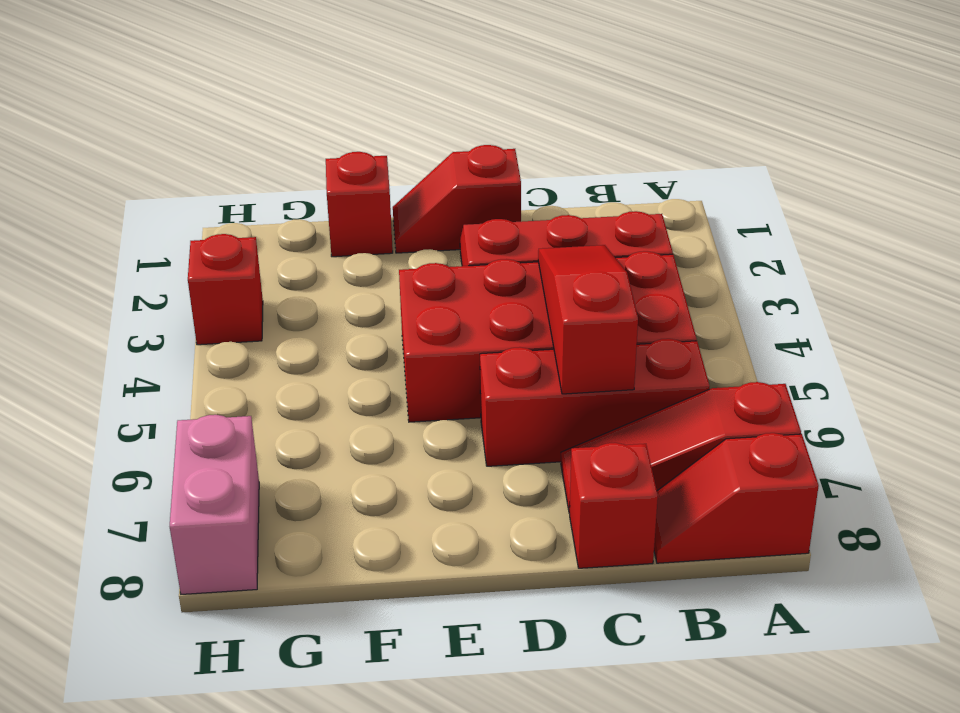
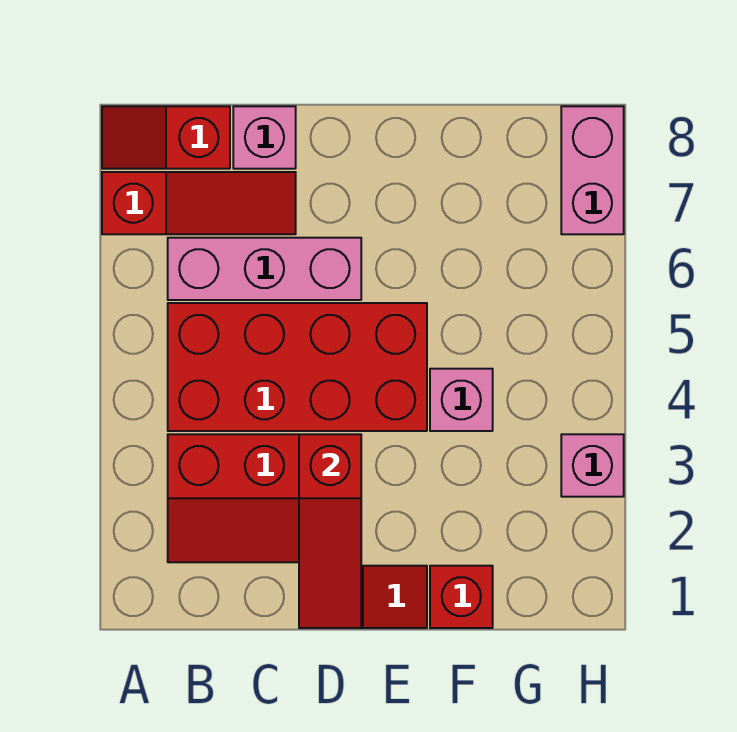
red 1x2 slope [654,433,819,563] -> red 1x2 slope turned to [102,106,230,169]
red 1x3 brick [480,339,710,466] -> pink 1x3 brick [168,238,361,300]
red 1x3 slope [538,245,638,394] -> red 1x3 slope moved to [299,434,361,628]
red 1x1 brick [570,443,658,568] -> pink 1x1 brick [233,106,296,169]
none -> pink 1x1 brick [430,369,493,431]
red 1x1 brick [188,234,263,345] -> pink 1x1 brick [561,434,624,497]

